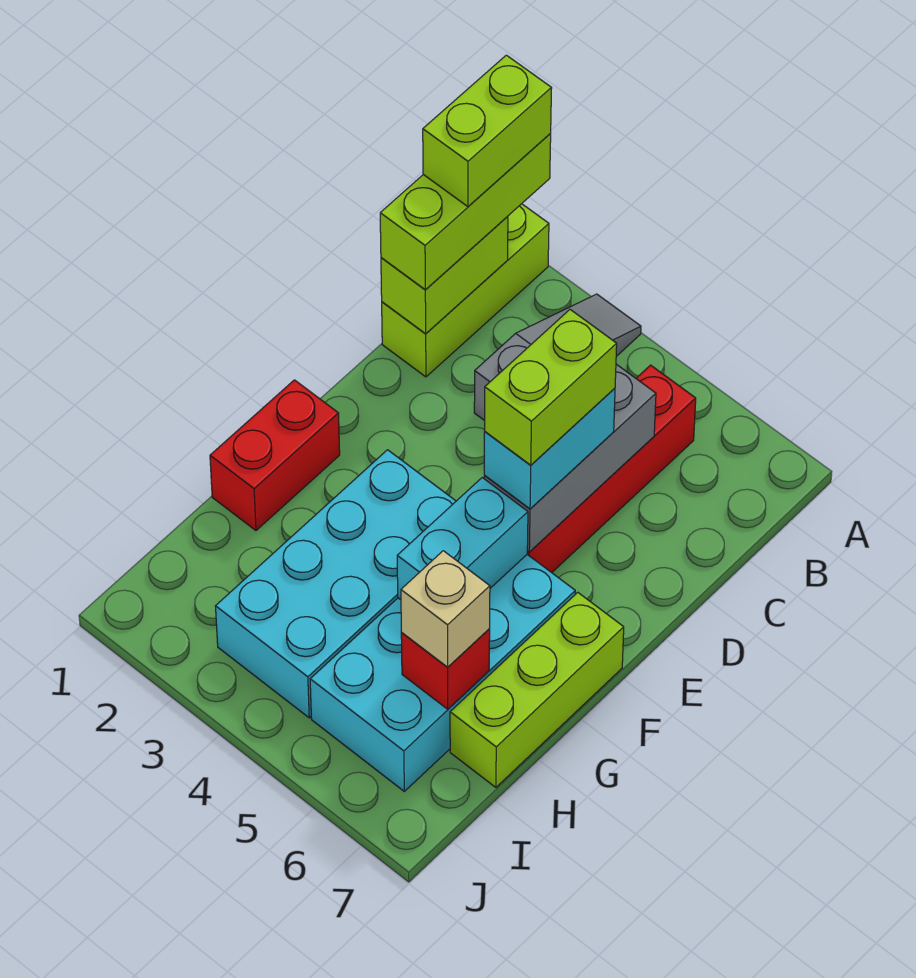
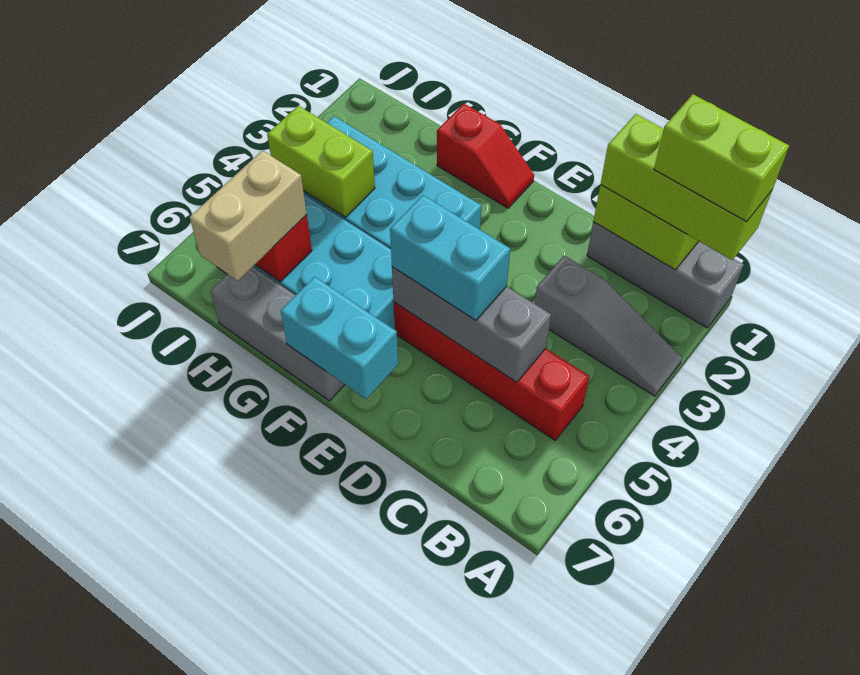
lime 1x3 brick [382,204,549,377] -> grey 1x3 brick [587,222,744,328]
lime 1x2 brick [485,310,617,465] -> lime 1x2 brick moved to [267,106,375,217]
red 1x2 brick [210,380,340,530] -> red 1x2 slope [437,104,534,208]
cyan 1x2 brick [397,478,528,600] -> cyan 1x2 brick moved to [281,277,398,399]
lime 1x3 brick [450,592,624,787] -> grey 1x3 brick [210,267,345,401]
tan 1x1 brick [401,551,490,667] -> tan 1x2 brick [190,151,307,281]

